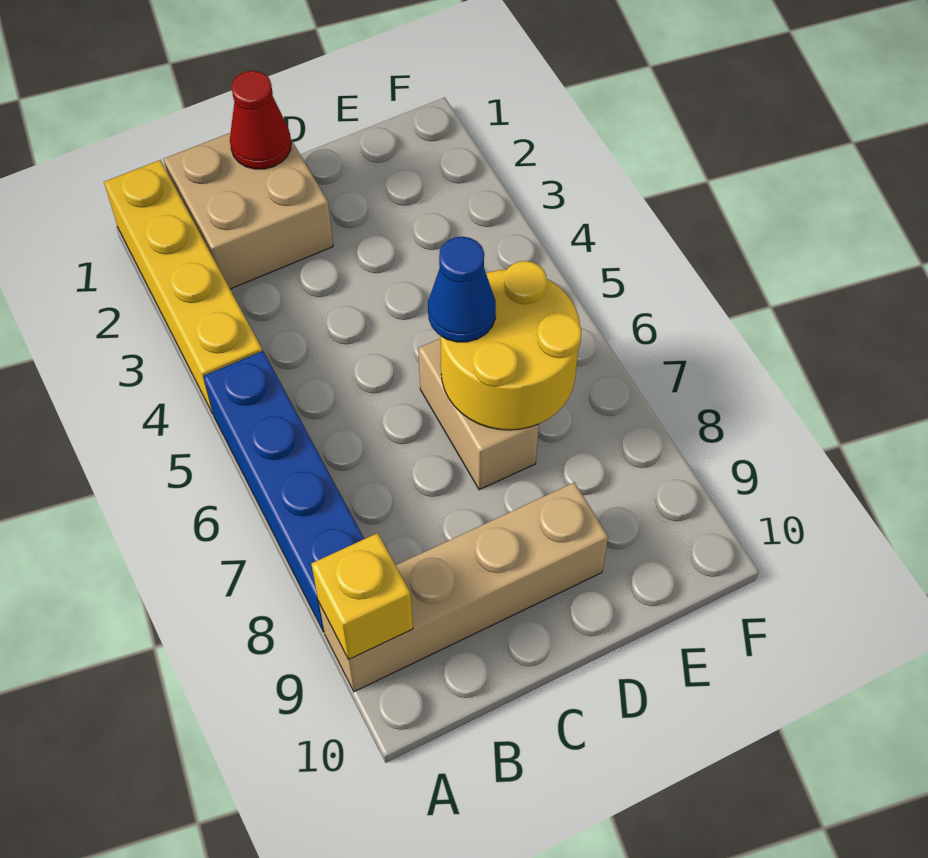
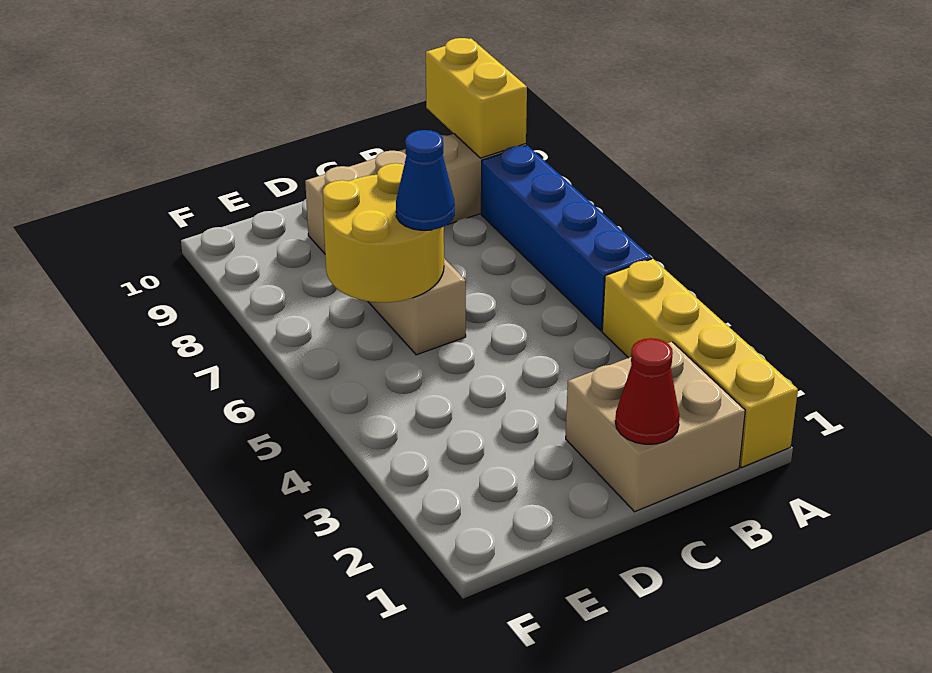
yellow 1x1 brick [311,533,413,660] -> yellow 1x2 brick [426,38,527,158]

